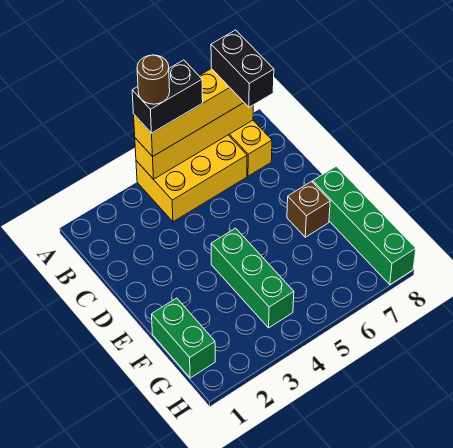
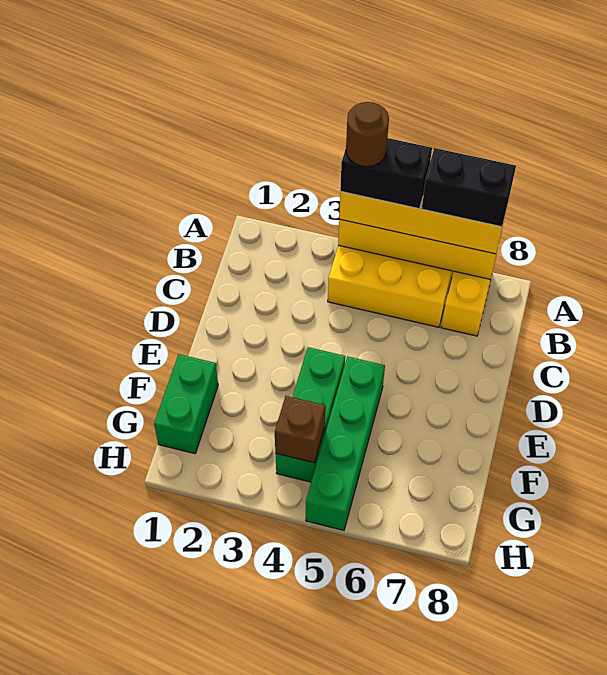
black 1x2 brick [211,30,274,107] -> black 1x2 brick turned to [422,148,516,227]
brown 1x1 brick [287,182,330,237] -> brown 1x1 brick moved to [275,396,325,463]
green 1x4 brick [313,166,416,285] -> green 1x4 brick moved to [306,356,385,530]

